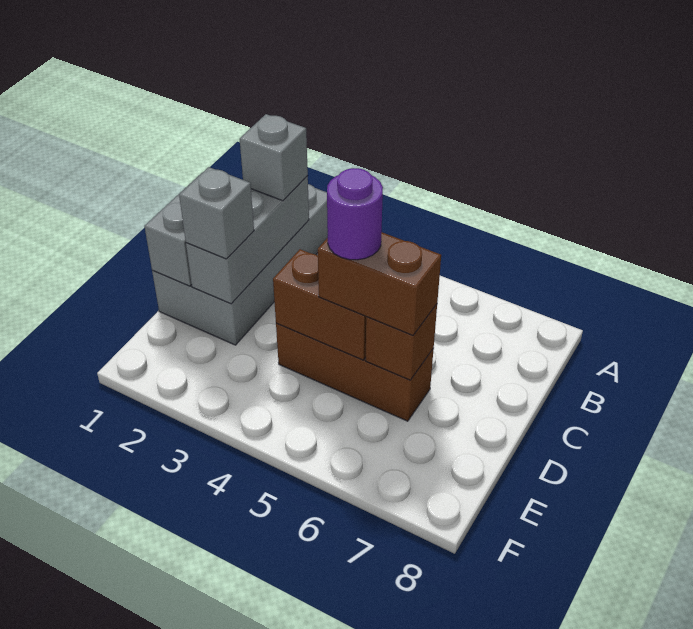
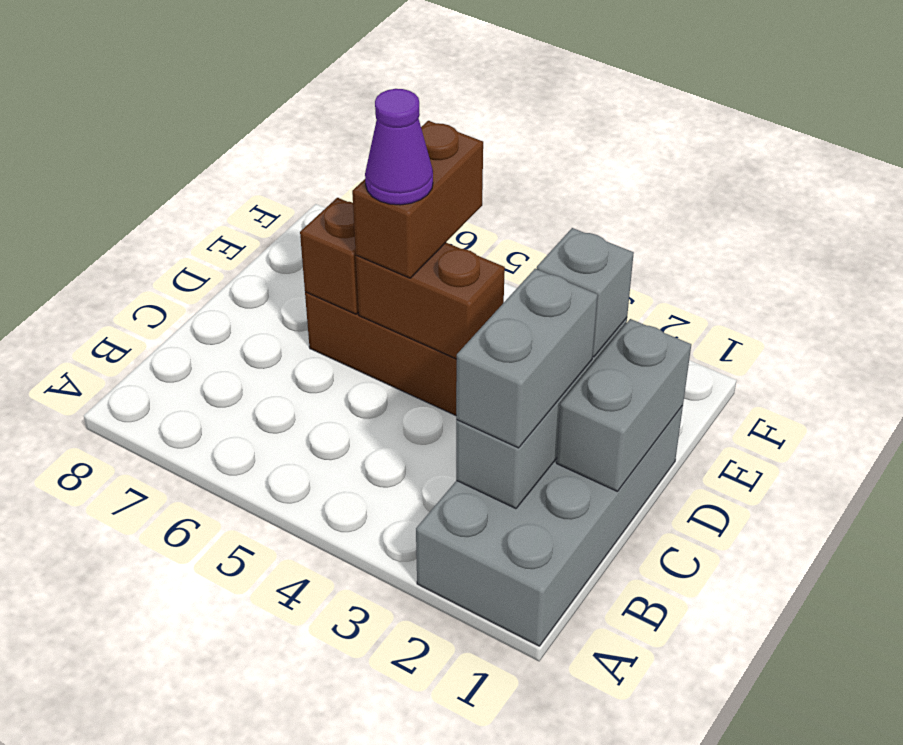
grey 1x1 brick [240,114,308,201] -> grey 1x2 brick [456,269,598,448]
brown 1x2 brick [318,232,441,335] -> brown 1x2 brick turned to [352,121,483,278]
purple 1x1 round brick [327,168,383,260] -> purple 1x1 cone [365,89,433,205]

